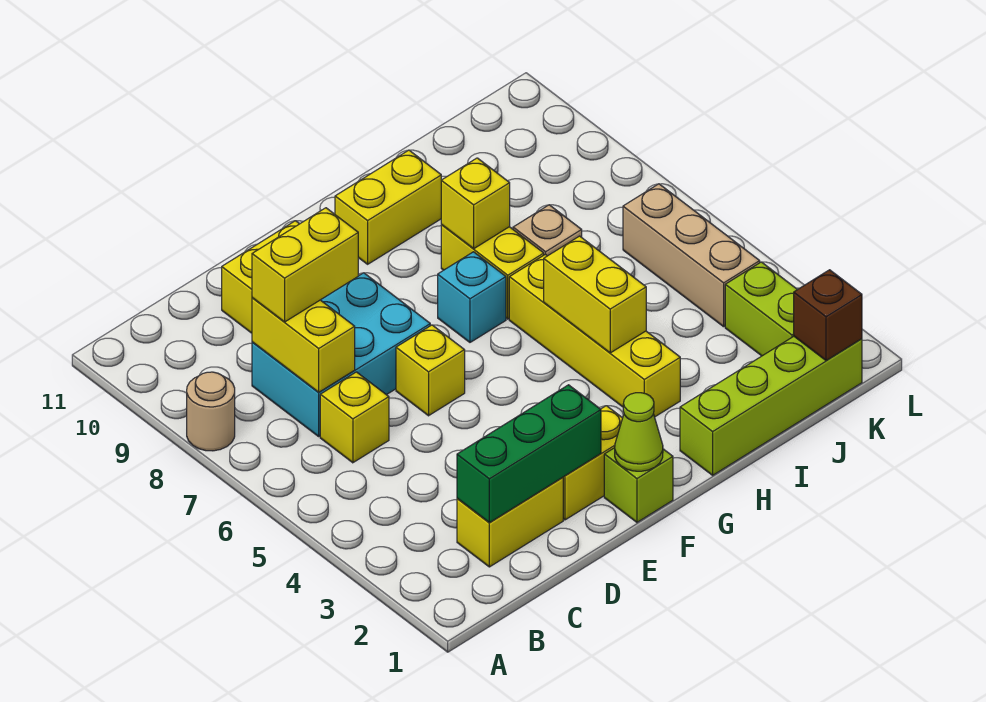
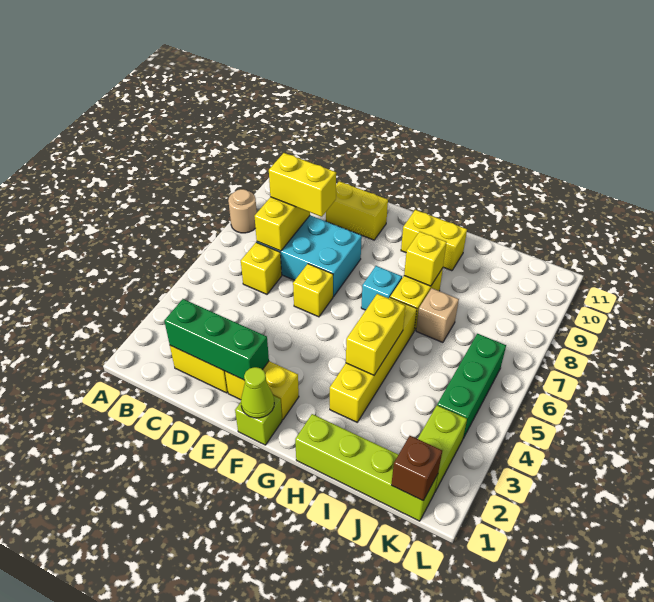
tan 1x3 brick [623,184,760,327] -> green 1x3 brick [437,334,506,438]

